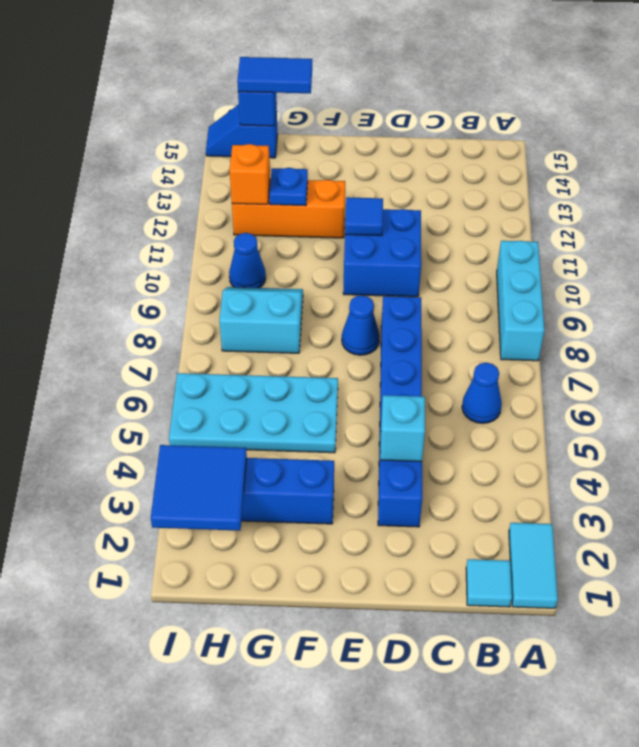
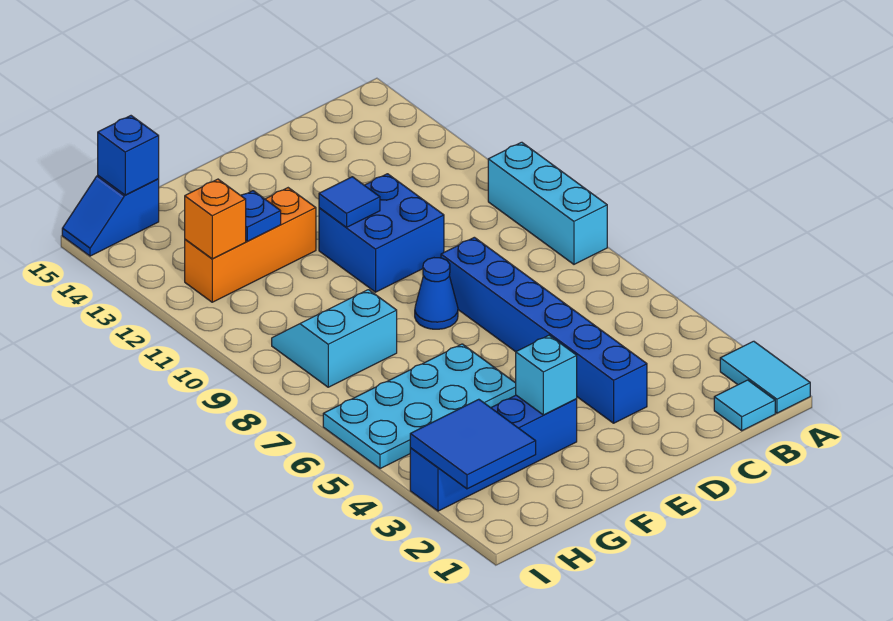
blue 1x1 cone [462,363,502,423] -> none
cyan 1x1 brick [380,395,425,461] -> cyan 1x1 brick moved to [516,335,577,415]
blue 1x2 tile [237,57,312,93] -> none
blue 1x1 cone [229,233,266,288] -> none

